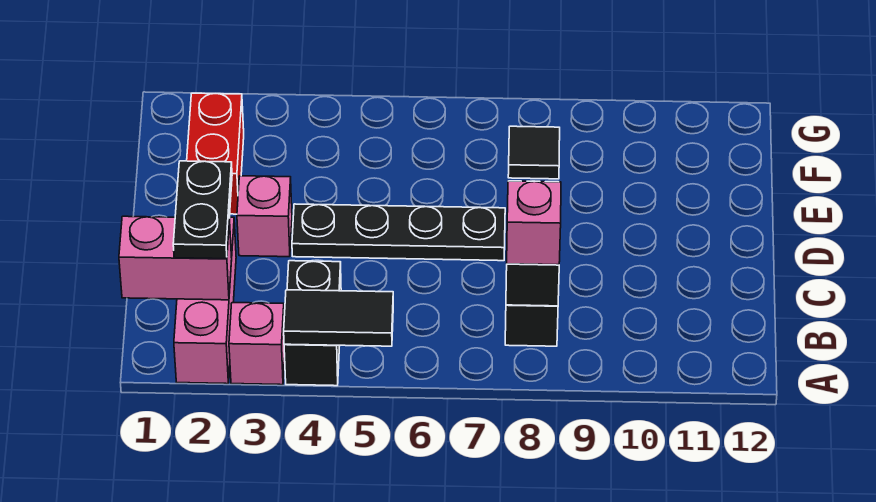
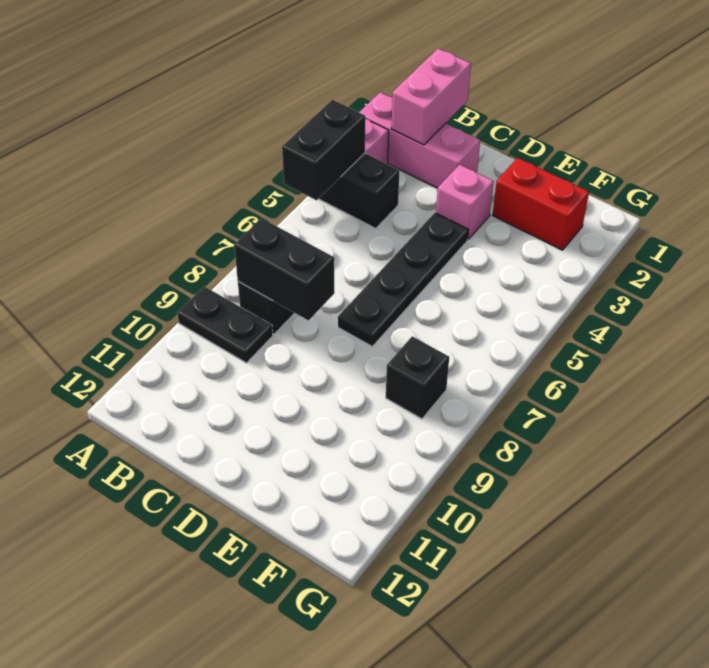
black 1x2 tile [284,290,393,346] -> black 1x2 brick [282,100,365,200]
black 1x2 plate [173,161,232,259] -> black 1x2 plate moved to [177,286,273,363]
pink 1x1 brick [507,181,561,265] -> none
black 1x1 tile [508,126,560,179] -> black 1x1 brick [386,336,449,419]

